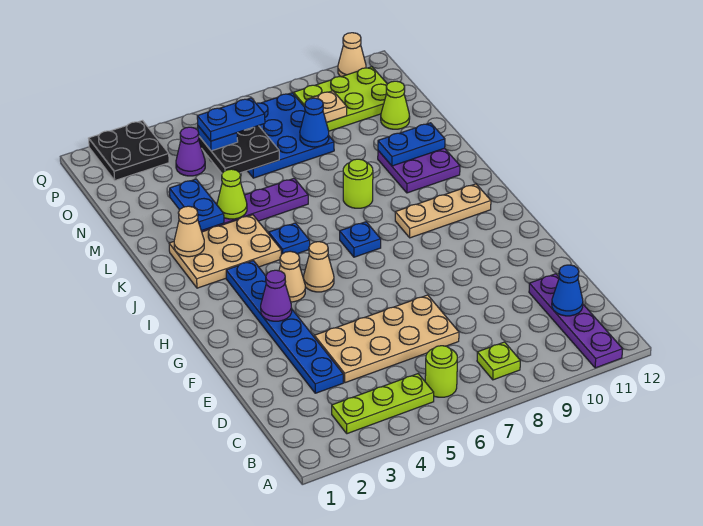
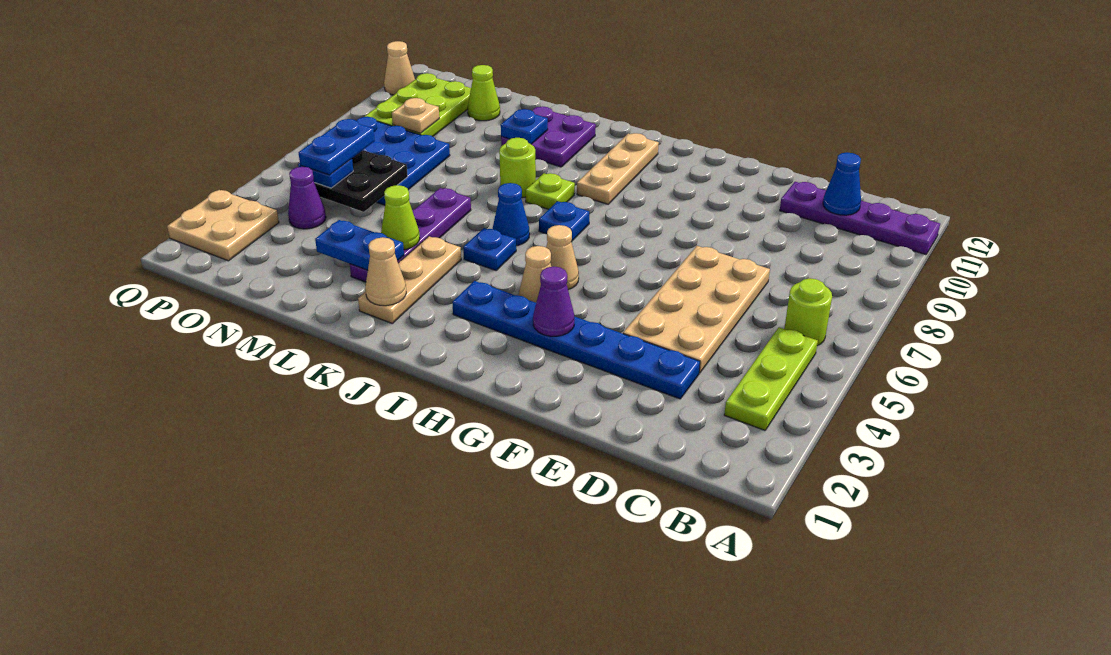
lime 1x1 plate [477,342,520,380] -> lime 1x1 plate moved to [526,173,575,210]
tan 2x3 plate [169,215,281,288] -> tan 1x3 plate [358,236,461,323]
blue 1x2 plate [378,123,445,166] -> blue 1x1 plate [501,109,548,144]
blue 1x1 cone [300,98,329,147] -> blue 1x1 cone moved to [493,183,530,246]
black 2x2 plate [89,121,169,180] -> tan 2x2 plate [167,190,279,261]

